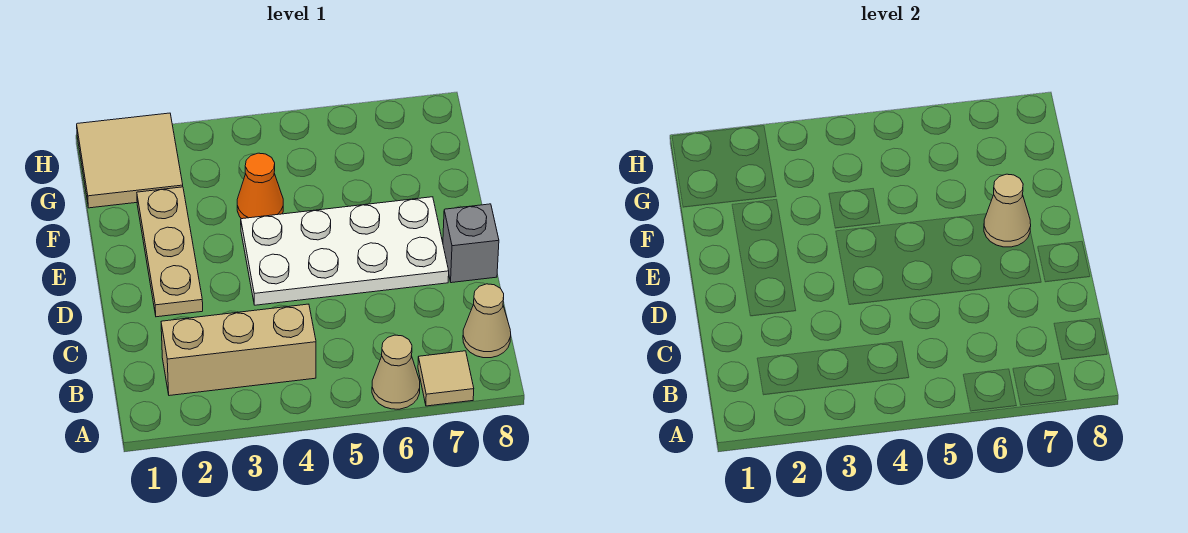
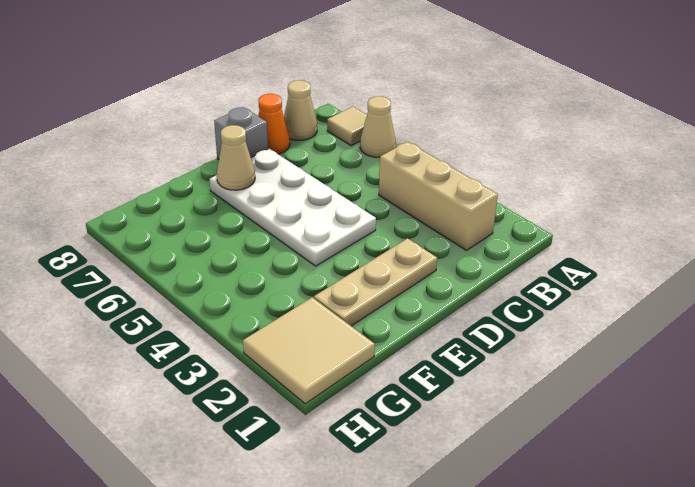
orange 1x1 cone [237,153,283,219] -> orange 1x1 cone moved to [258,94,290,154]

